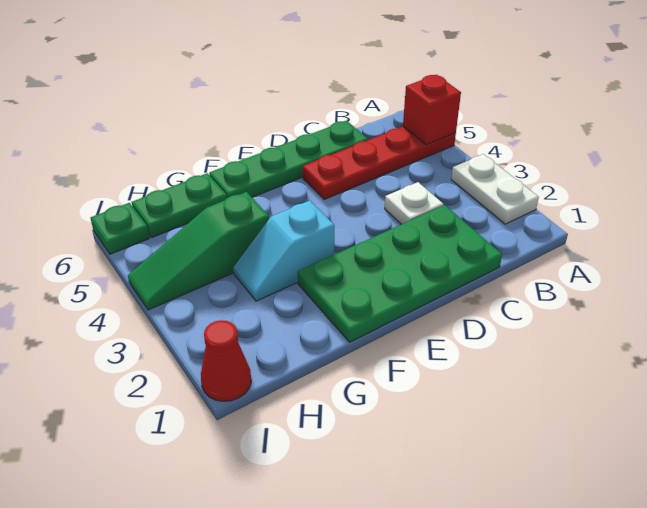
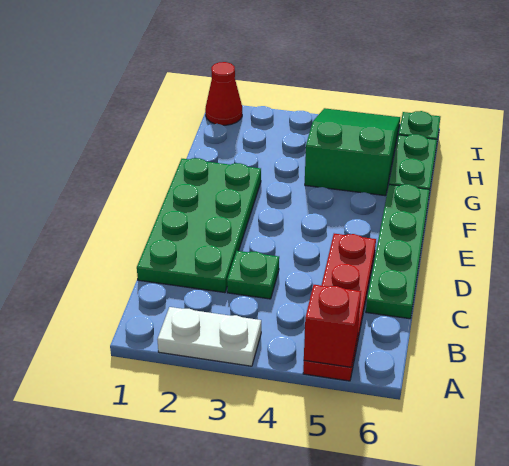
white 1x1 plate [385,182,444,224] -> green 1x1 plate [227,251,279,299]
cyan 1x2 slope [234,201,334,301] -> none
green 1x3 slope [128,192,269,310] -> green 2x3 slope [305,108,400,196]

